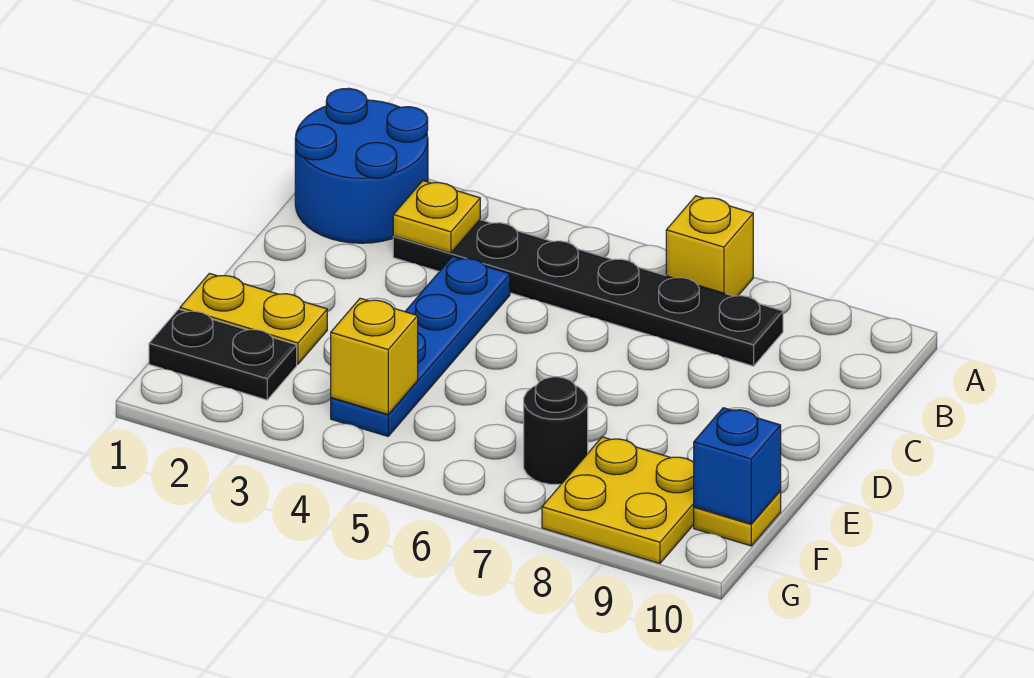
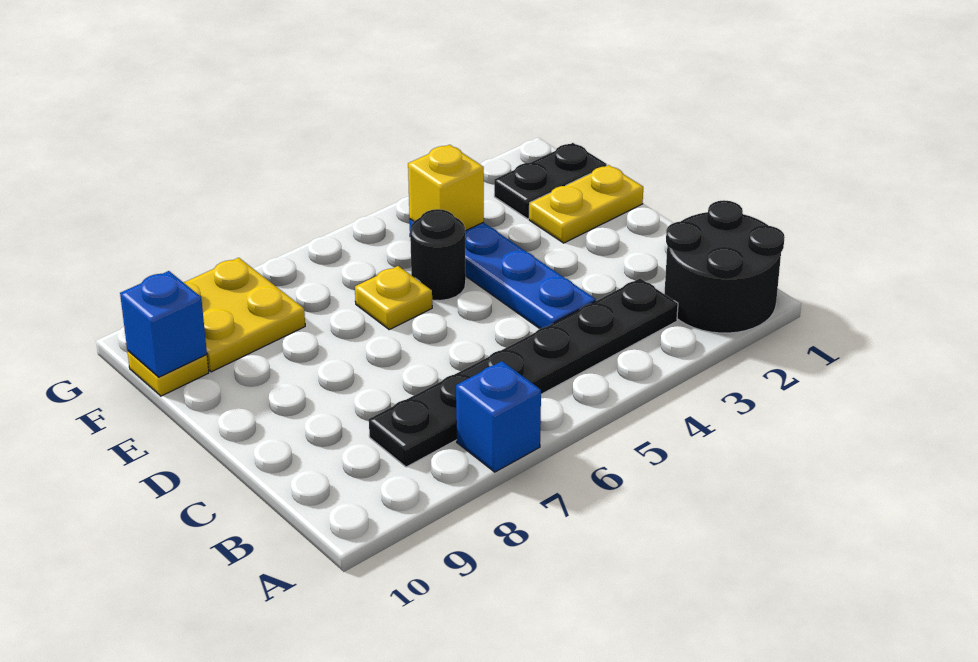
blue 2x2 round brick [295,88,428,243] -> black 2x2 round brick [664,200,785,333]
yellow 1x1 brick [666,196,753,296] -> blue 1x1 brick [456,361,541,472]
yellow 1x1 plate [393,181,480,253] -> yellow 1x1 plate moved to [355,266,432,329]
black 1x1 round brick [524,377,588,484] -> black 1x1 round brick moved to [410,209,466,301]

